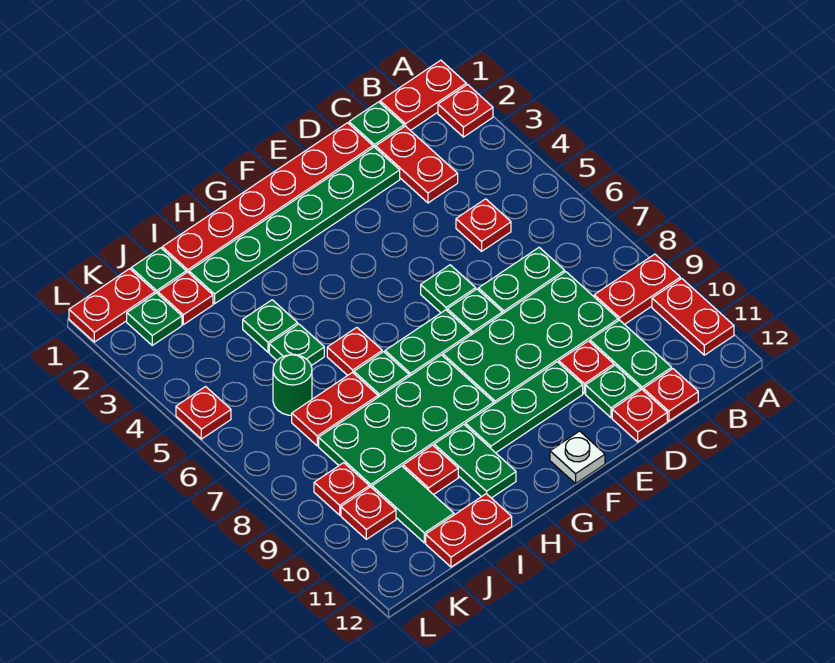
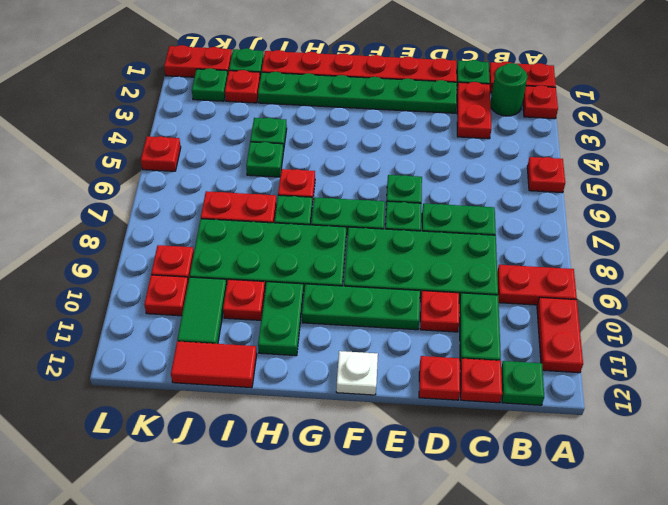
red 1x1 plate [456,199,511,251] -> red 1x1 plate moved to [527,157,565,193]
green 1x1 plate [586,365,641,418] -> green 1x1 plate moved to [501,361,544,405]
red 1x2 plate [426,494,512,567] -> red 1x2 tile [171,341,257,388]
green 1x1 round brick [273,355,312,415] -> green 1x1 round brick moved to [490,63,527,116]

